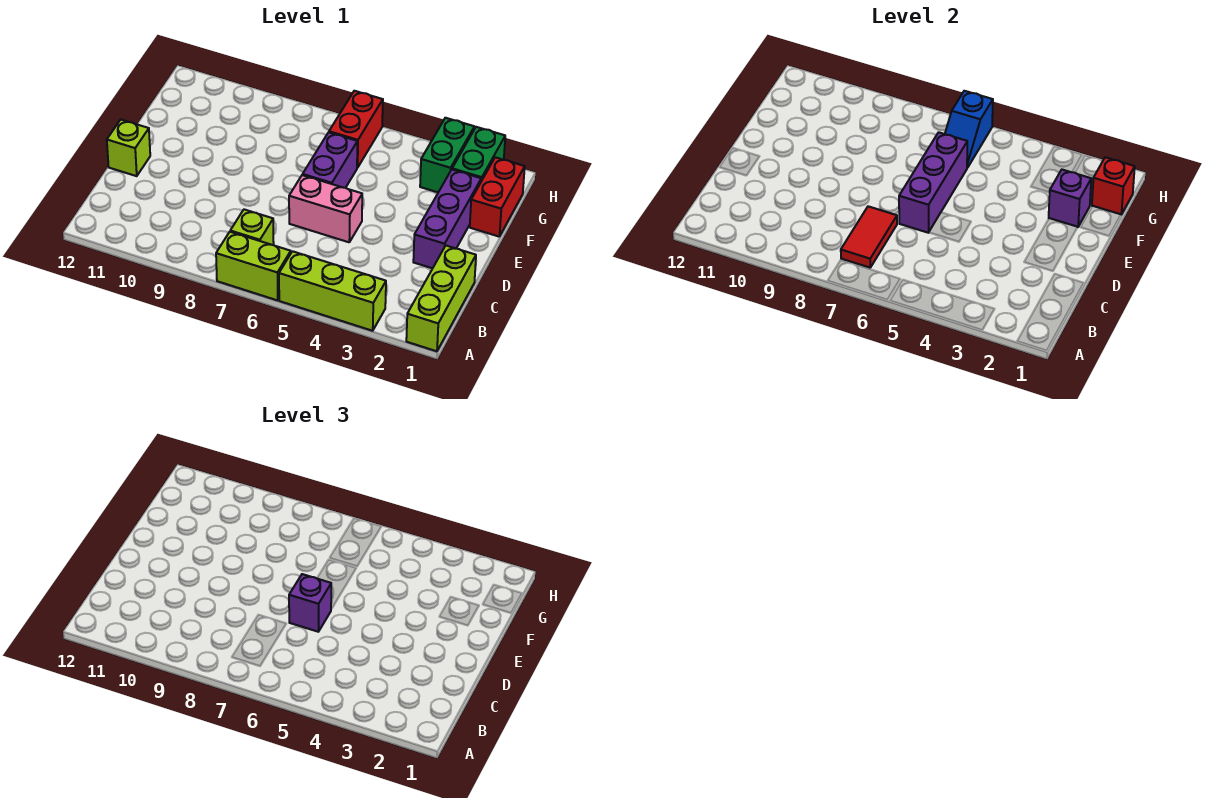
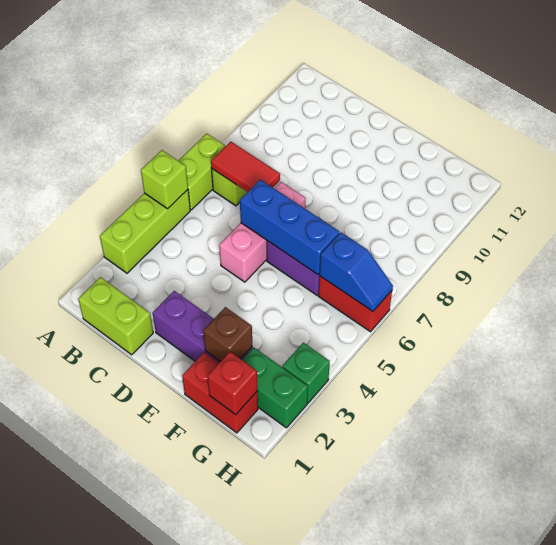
lime 1x3 brick [406,246,476,351] -> lime 1x2 brick [78,277,153,355]
pink 1x2 brick [289,175,362,242] -> pink 1x3 brick [219,182,306,282]
purple 1x3 brick [899,132,967,233] -> blue 1x3 brick [240,180,339,274]
purple 1x1 brick [289,574,331,632] -> none
lime 1x1 brick [107,120,150,176] -> lime 1x1 brick moved to [141,150,188,209]
purple 1x1 brick [1049,170,1091,227] -> brown 1x1 brick [203,307,252,362]
green 1x2 brick [420,118,474,192] -> green 1x1 brick [282,343,330,403]
blue 1x2 slope [945,91,993,168] -> blue 1x2 slope turned to [319,233,393,311]

